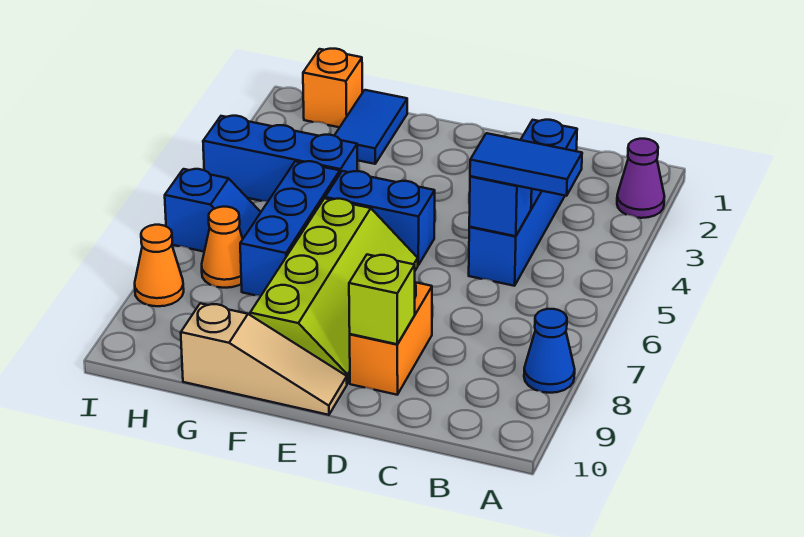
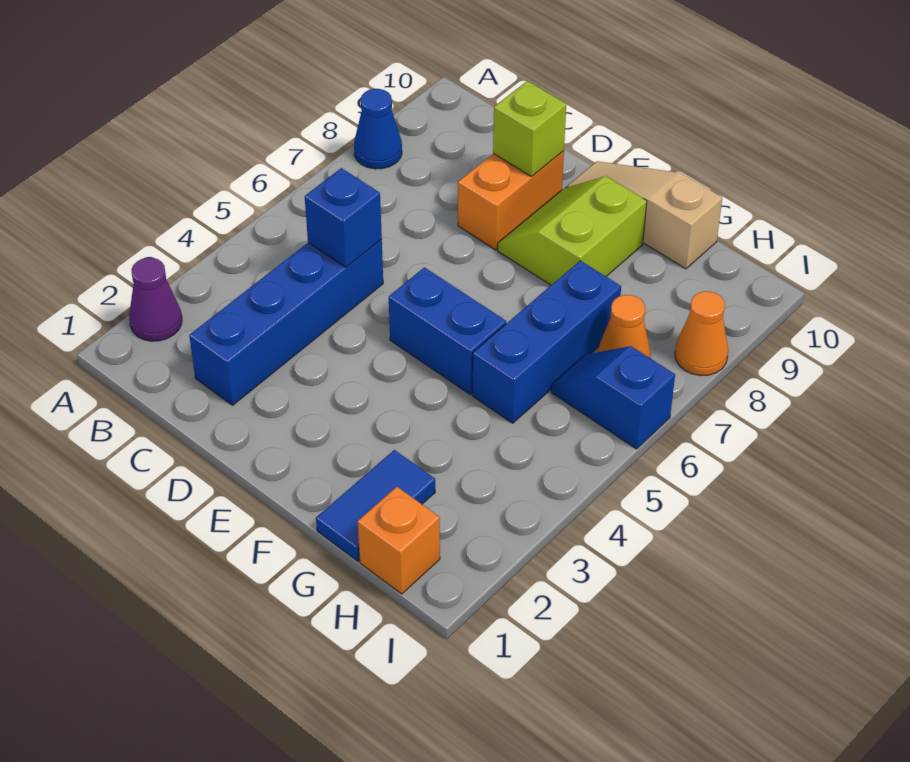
blue 1x2 tile [470,133,582,196] -> none
lime 2x4 slope [250,198,418,384] -> lime 2x2 slope [498,176,647,285]
blue 1x3 brick [203,116,357,201] -> none

